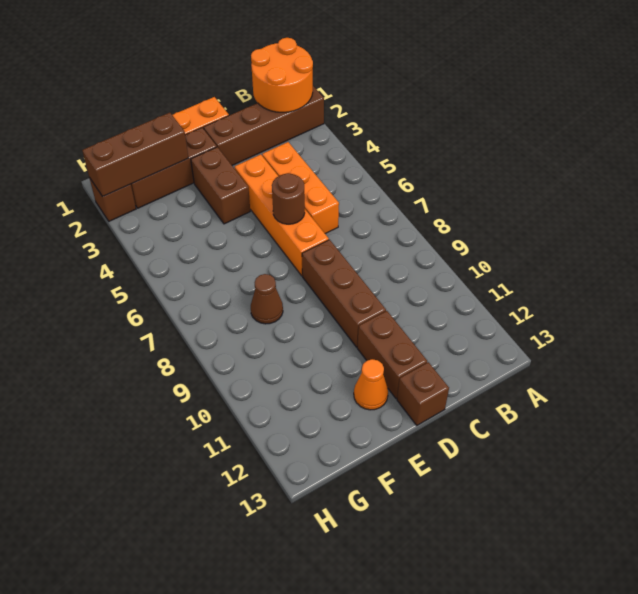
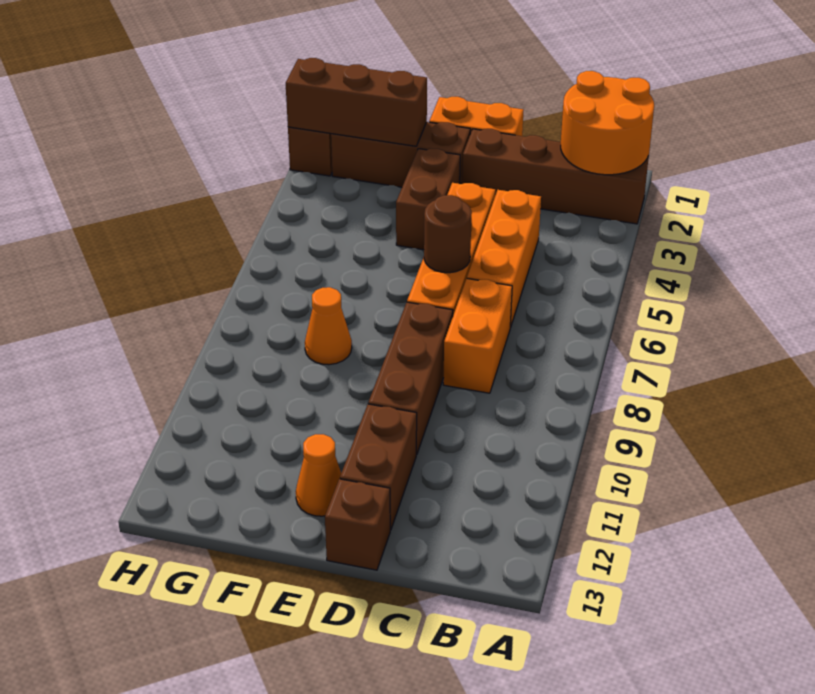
none -> orange 1x2 brick [443,279,512,393]
brown 1x1 cone [251,274,283,324] -> orange 1x1 cone [305,287,352,365]

